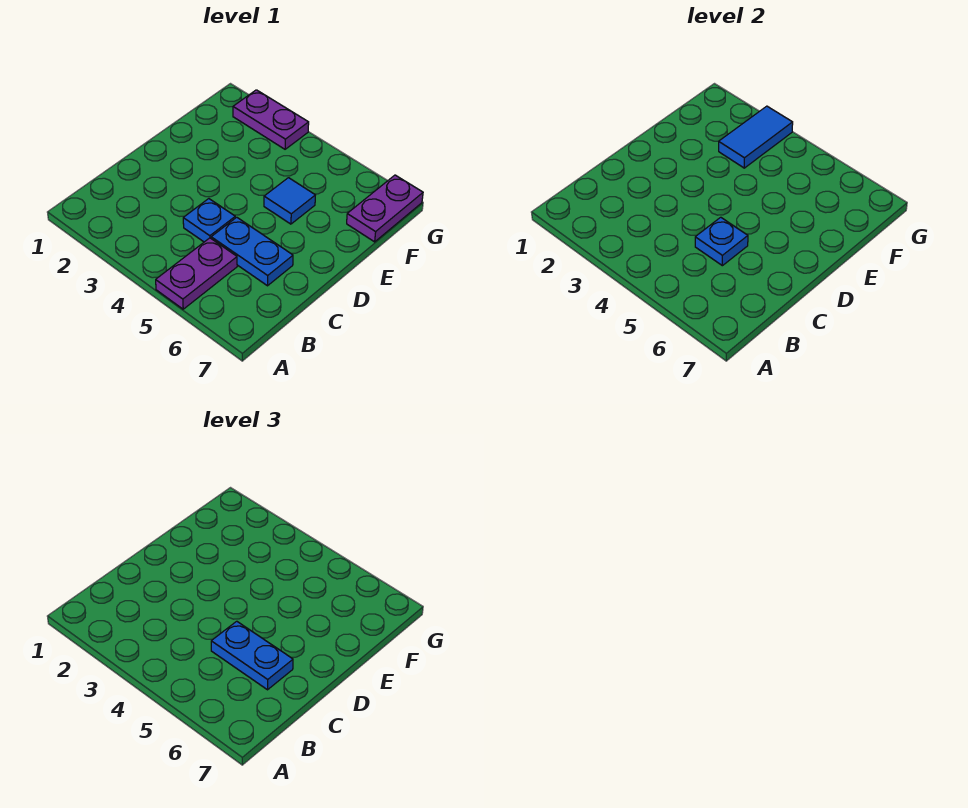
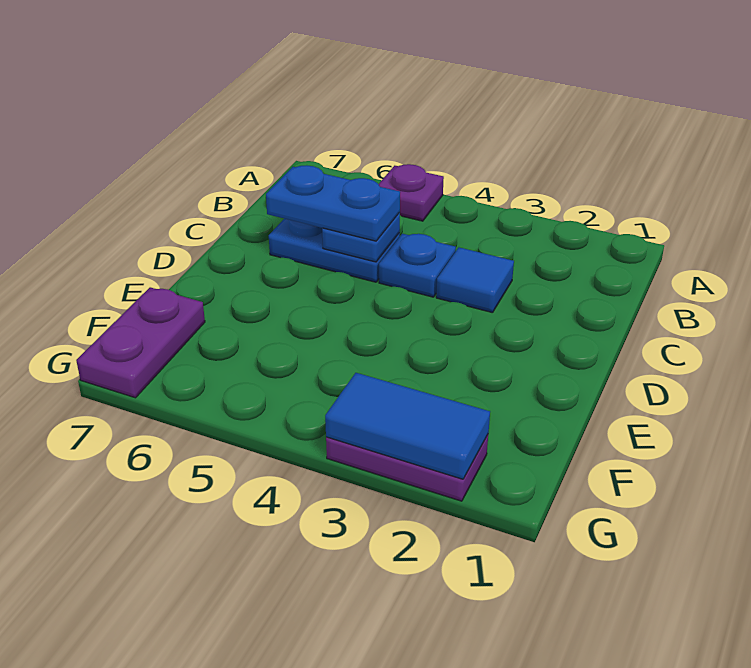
purple 1x2 plate [156,238,237,309] -> purple 1x1 plate [379,164,444,221]
blue 1x1 tile [264,178,315,224] -> blue 1x1 tile moved to [436,248,514,313]
blue 1x2 tile [719,106,793,168] -> blue 1x2 tile turned to [325,373,490,479]

